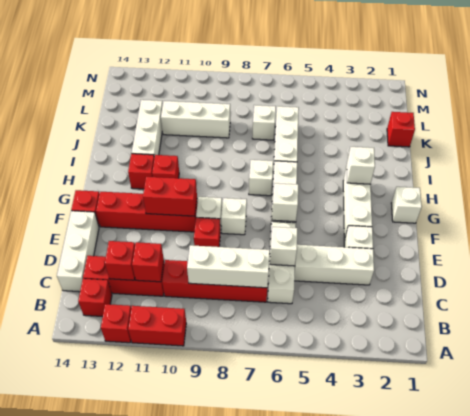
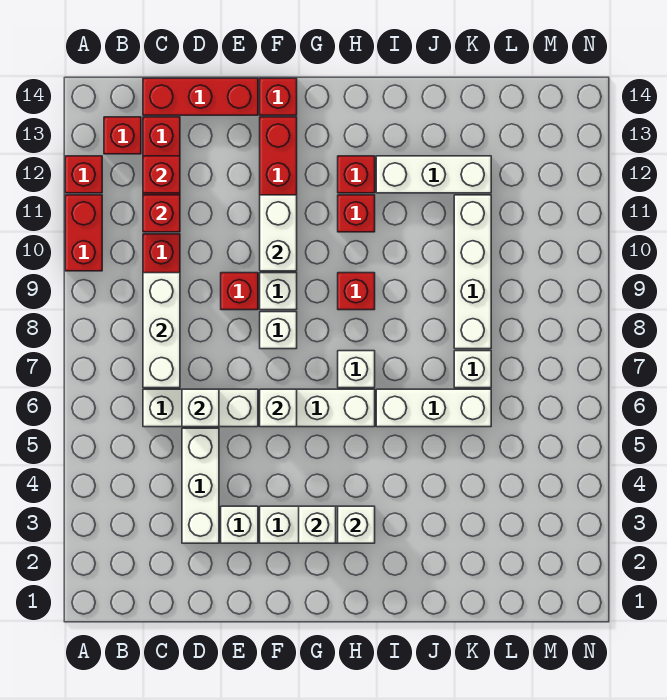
white 1x3 brick [57,211,99,292] -> red 1x3 brick [143,78,258,115]
red 1x2 brick [143,177,197,216] -> white 1x2 brick [260,195,297,271]
white 1x1 brick [391,187,422,223] -> white 1x1 brick moved to [299,506,336,543]
red 1x1 brick [387,112,415,147] -> red 1x1 brick moved to [338,273,375,310]
white 1x3 brick [161,101,230,138] -> white 1x4 brick [454,195,491,349]

